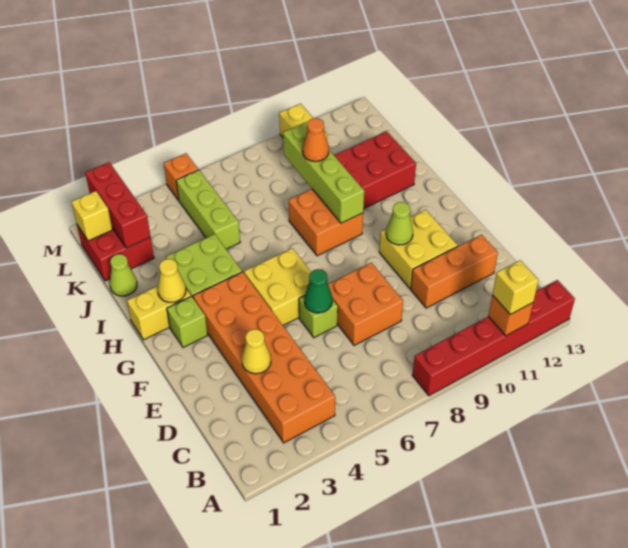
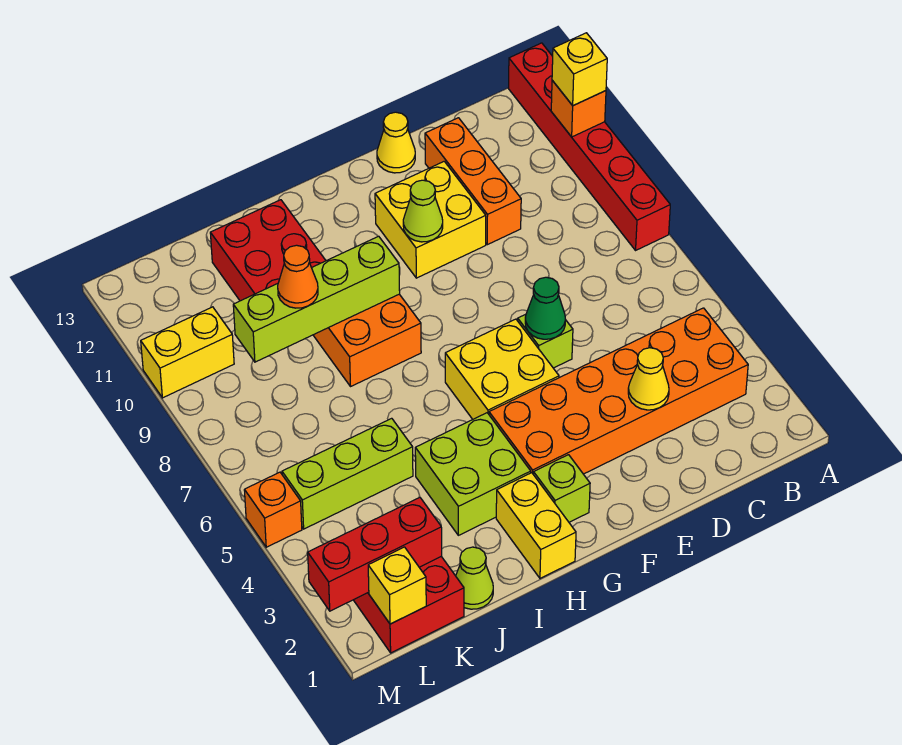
orange 2x2 brick [328,263,403,345] -> none
yellow 1x1 cone [158,259,186,302] -> yellow 1x1 cone moved to [377,112,415,173]

